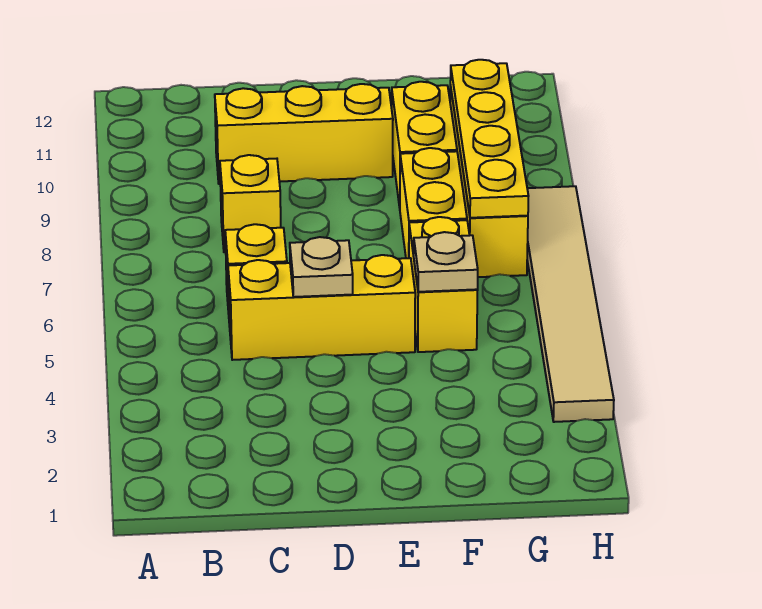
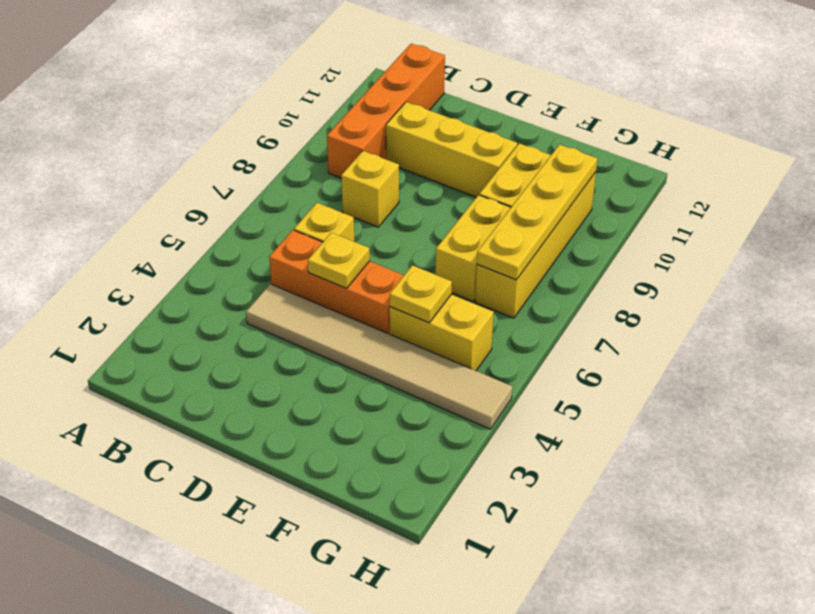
none -> orange 1x4 brick [327,43,445,178]
yellow 1x3 brick [228,255,415,360] -> orange 1x3 brick [269,230,404,334]
tan 1x1 plate [290,237,353,297] -> yellow 1x1 plate [308,233,370,288]
yellow 1x2 brick [409,217,478,352] -> yellow 1x2 brick turned to [390,294,494,371]
tan 1x1 plate [414,232,478,292] -> yellow 1x1 plate [390,265,452,323]
tan 1x6 tile [527,186,614,422] -> tan 1x6 tile turned to [246,284,512,429]

